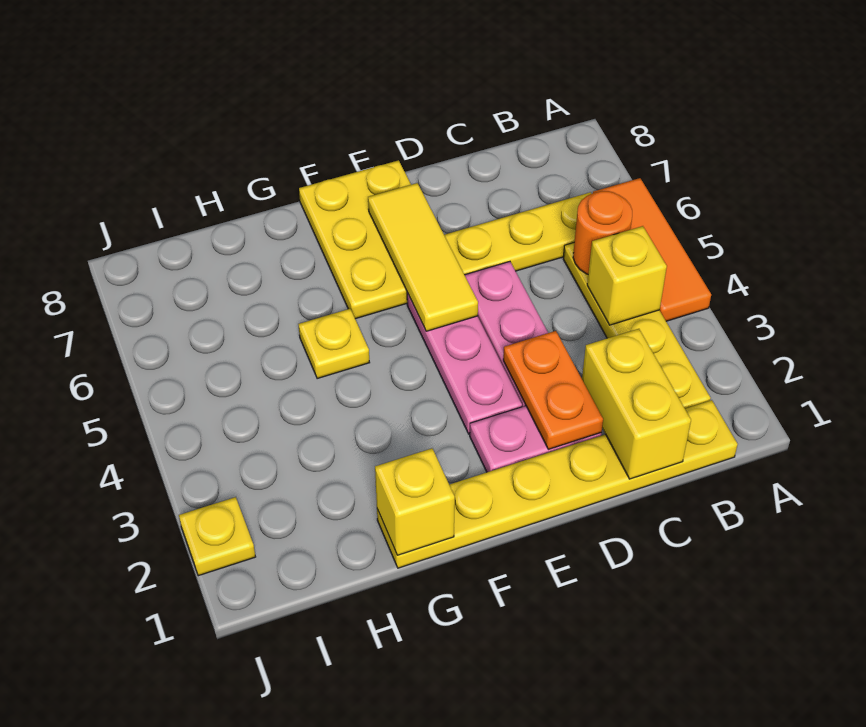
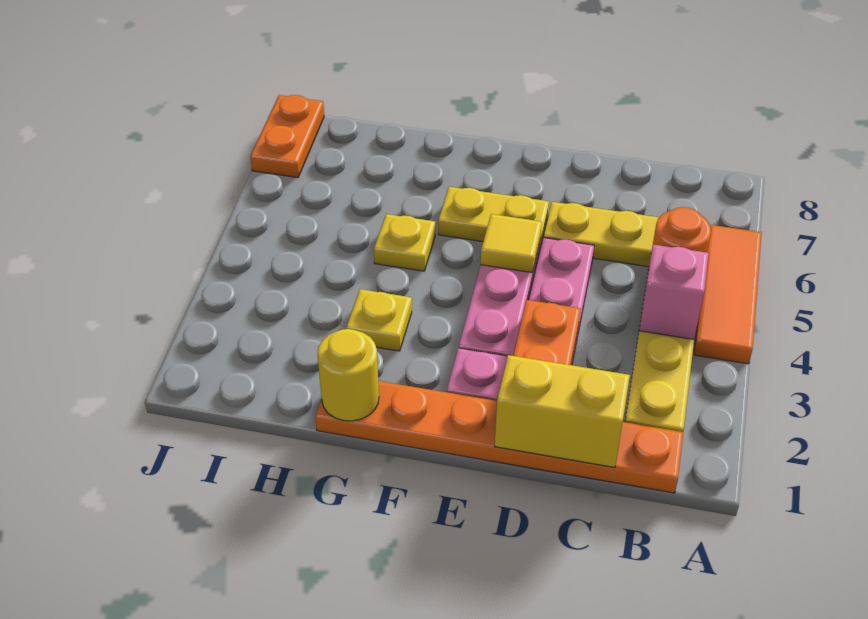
yellow 1x6 plate [377,400,738,568] -> orange 1x6 plate [315,381,683,493]
yellow 1x1 brick [587,226,667,325] -> pink 1x1 brick [639,245,709,339]
yellow 1x2 brick [582,329,691,479] -> yellow 1x2 brick turned to [495,355,630,467]
yellow 1x3 tile [368,183,478,331] -> yellow 1x1 tile [481,214,542,273]
yellow 2x3 plate [299,160,411,319] -> yellow 1x2 plate [438,187,549,248]
yellow 1x1 brick [375,448,455,555] -> yellow 1x1 round brick [317,329,379,421]
yellow 1x1 plate [179,497,255,576] -> yellow 1x1 plate moved to [346,289,412,351]
none -> orange 1x2 plate [250,95,324,178]

